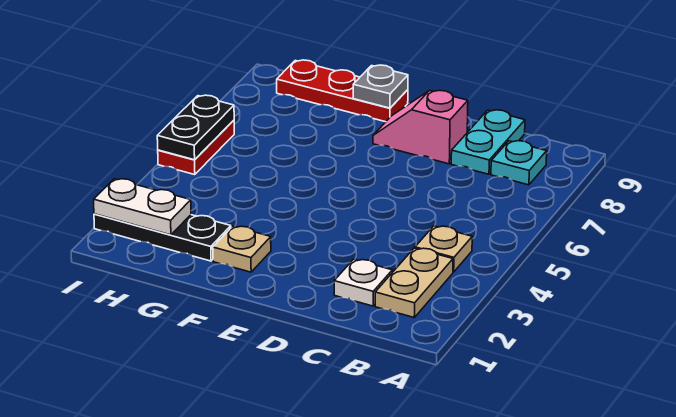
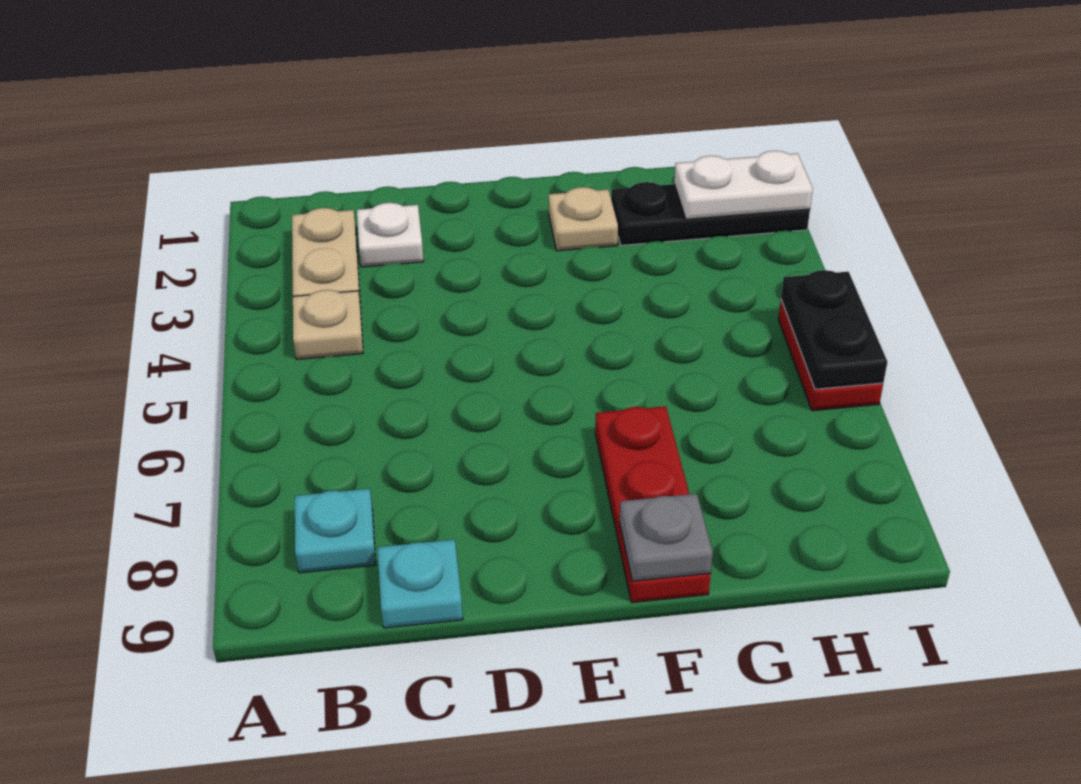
cyan 1x2 plate [451,110,525,174] -> cyan 1x1 plate [377,539,463,628]
pink 1x2 slope [373,90,468,164] -> none
red 1x3 plate [277,60,408,122] -> red 1x3 plate turned to [595,406,711,603]

